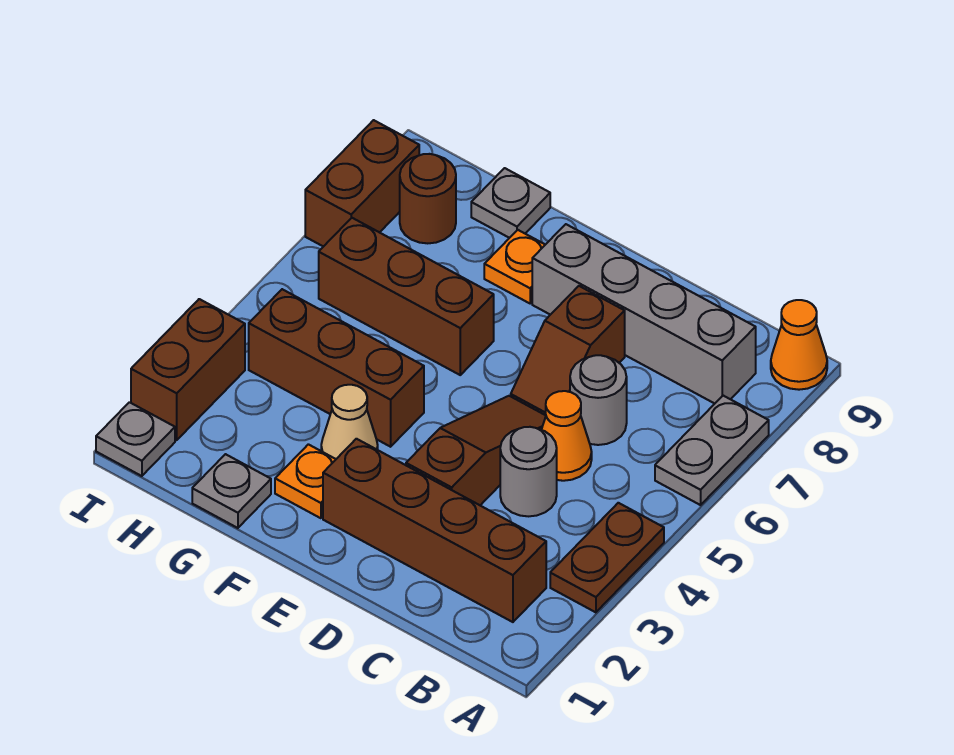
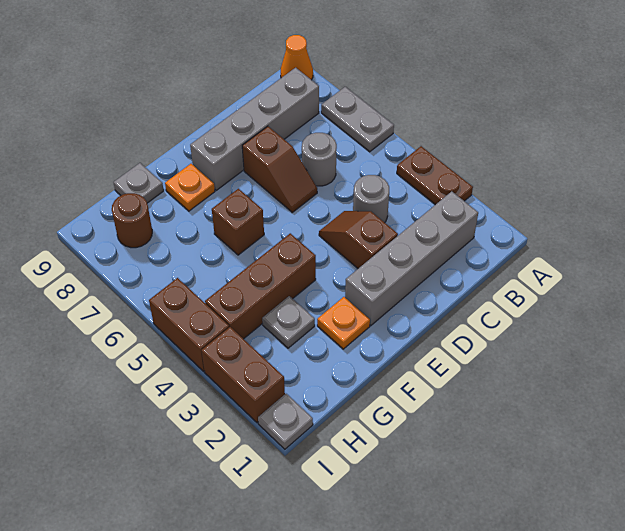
brown 1x4 brick [323,439,546,622] -> grey 1x4 brick [345,191,478,326]
orange 1x1 cone [542,391,592,481] -> none
brown 1x3 slope [406,396,546,505] -> brown 1x2 slope [319,211,398,268]
tan 1x1 cone [321,385,378,459] -> none
brown 1x3 brick [319,218,494,375] -> brown 1x1 brick [212,189,264,255]
grey 1x1 plate [192,454,271,528] -> grey 1x1 plate moved to [262,296,315,348]
brown 1x2 brick [305,120,419,247] -> brown 1x2 brick moved to [149,278,229,371]

